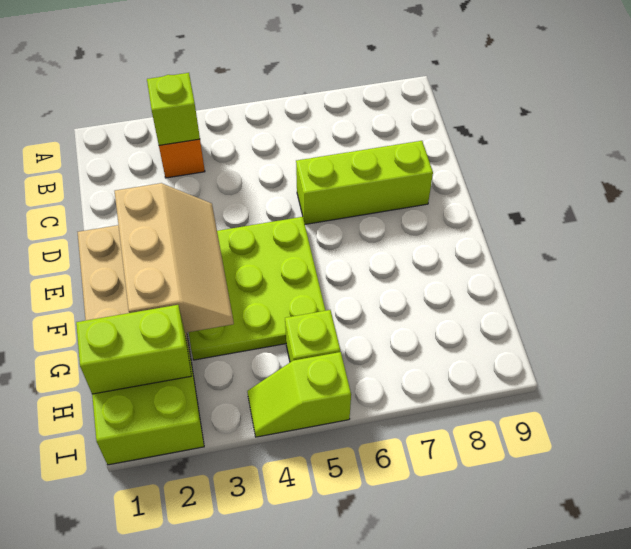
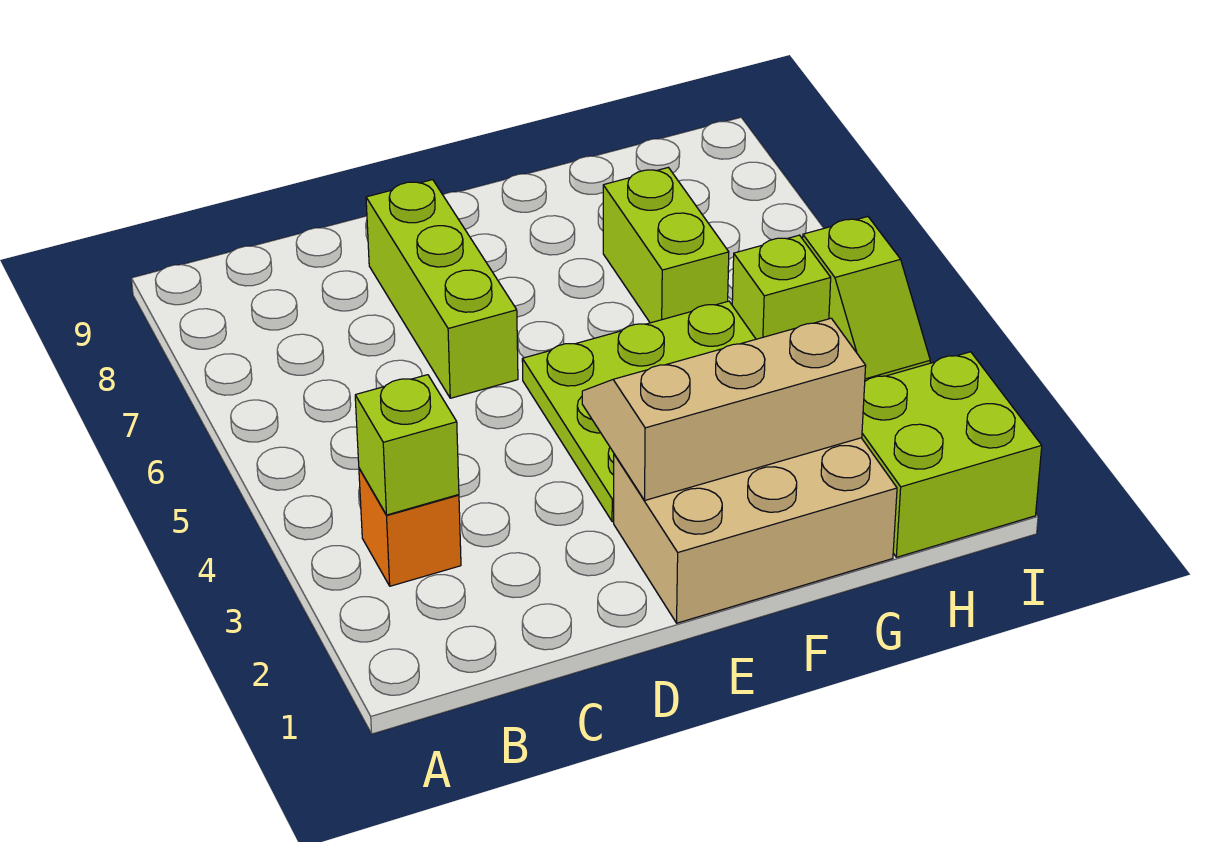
lime 1x2 brick [76,305,191,394] -> lime 1x2 brick moved to [603,167,729,323]

